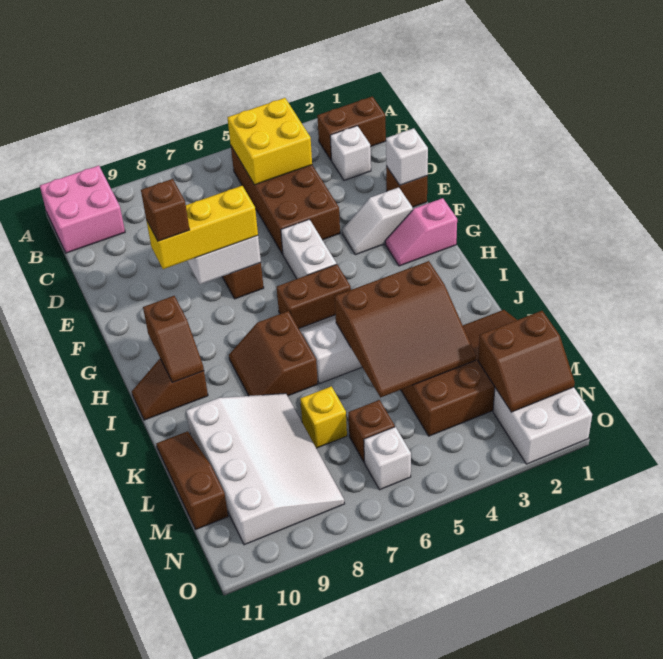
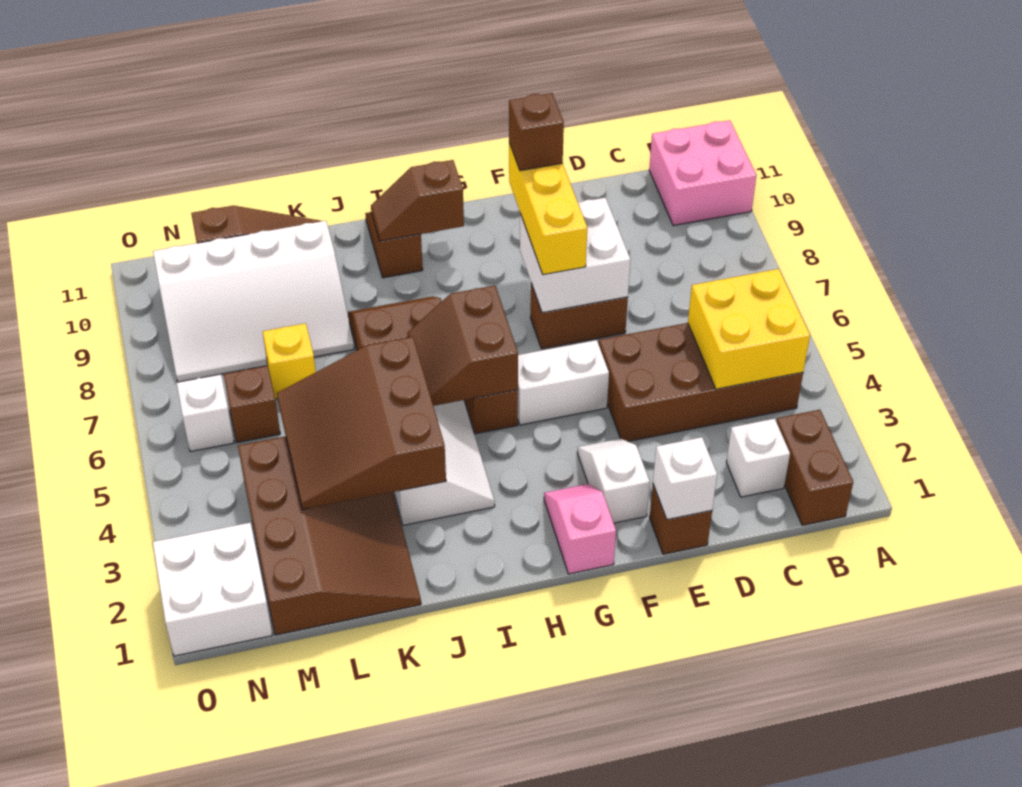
brown 2x2 slope [478,311,575,412] -> brown 2x2 slope moved to [407,286,518,406]

